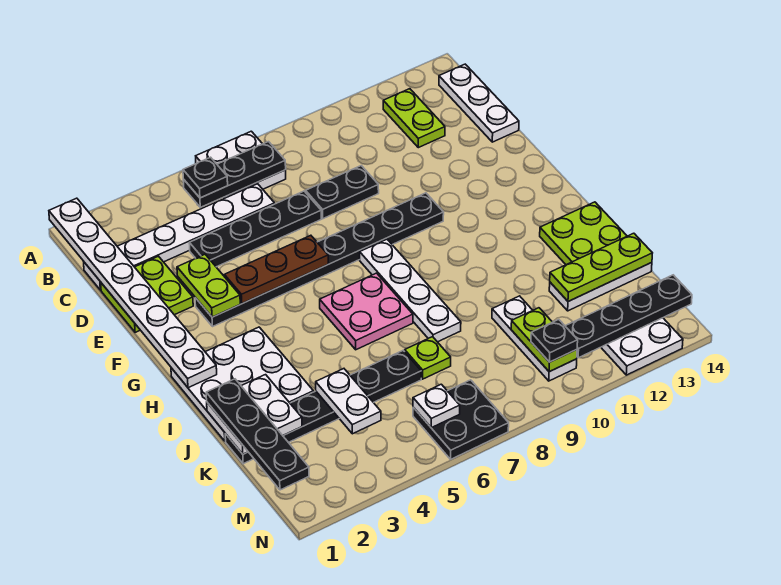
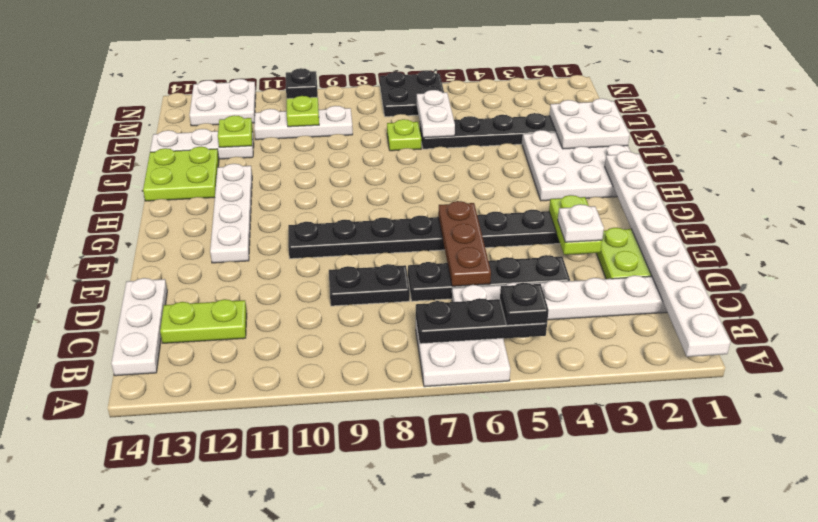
lime 1x2 plate [383,89,445,148] -> lime 1x2 plate turned to [160,299,247,343]
brown 1x3 plate [224,235,328,304] -> brown 1x3 plate turned to [438,201,491,286]
white 1x4 plate [360,239,461,342] -> white 1x4 plate moved to [210,164,252,263]
pink 2x2 plate [320,273,413,350] -> none
black 1x4 plate [206,379,309,490] -> none
white 1x2 plate [316,369,381,434] -> white 1x2 plate moved to [417,90,455,138]
white 1x3 plate [492,296,577,381] -> white 1x3 plate turned to [254,106,353,140]
lime 1x3 plate [550,233,652,301] -> lime 1x1 plate [218,116,253,147]
white 1x1 plate [413,384,460,428] -> white 1x1 plate moved to [558,204,604,242]
black 1x4 plate [566,275,692,358] -> none

